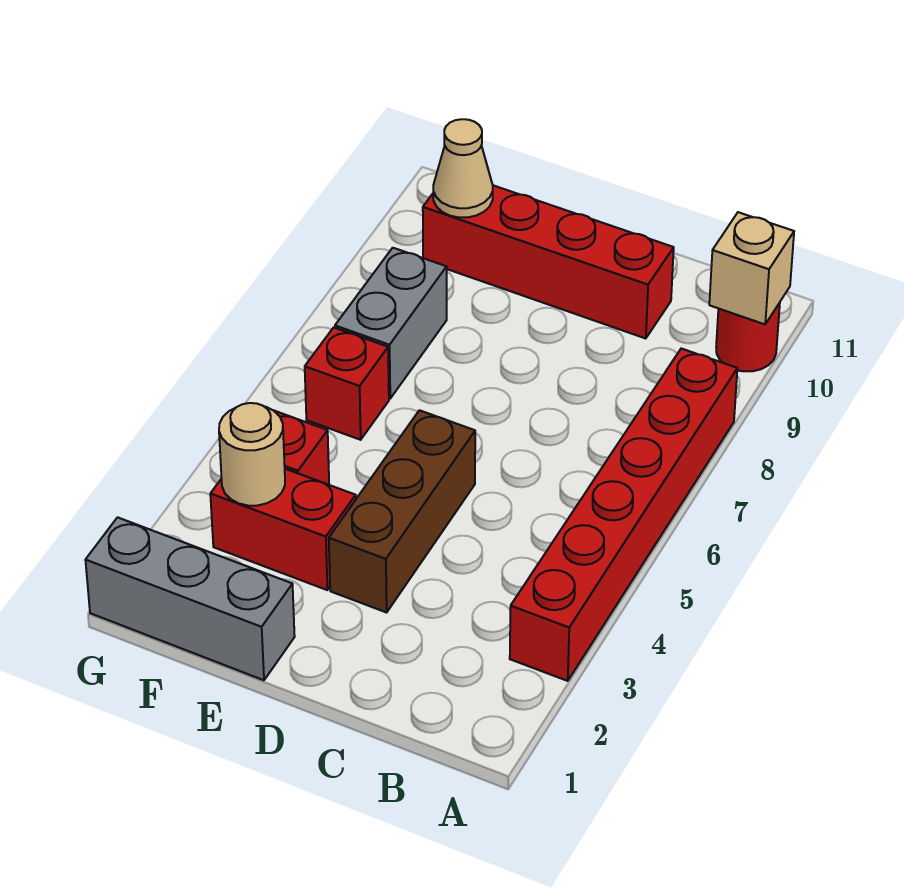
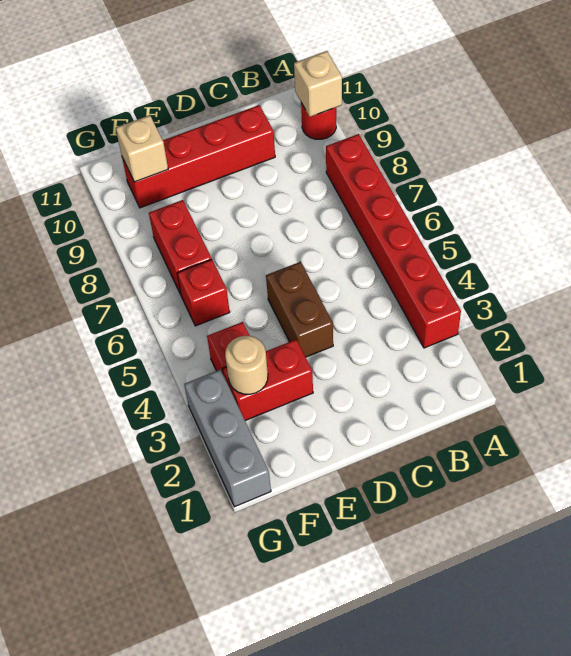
brown 1x3 brick [329,410,475,612] -> brown 1x2 brick [266,262,333,357]
grey 1x3 brick [86,517,295,680] -> grey 1x3 brick turned to [184,370,271,507]
grey 1x2 brick [335,248,447,398] -> red 1x2 brick [149,200,212,294]
tan 1x1 cone [433,119,493,217] -> tan 1x1 brick [116,115,168,182]

